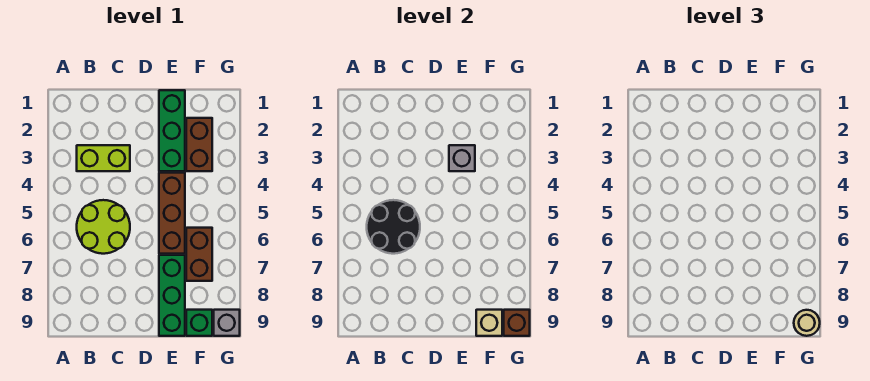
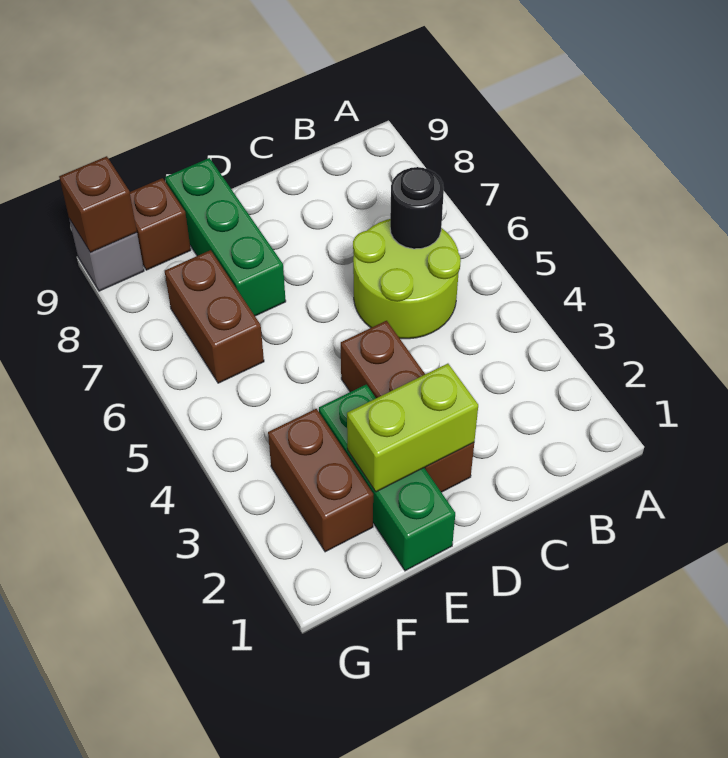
lime 1x2 brick [77,145,130,171] -> lime 1x2 brick moved to [347,364,478,492]
black 2x2 round brick [367,200,420,254] -> black 1x1 round brick [390,167,444,249]
grey 1x1 brick [449,145,475,171] -> none
brown 1x3 brick [159,173,185,254] -> brown 1x3 brick moved to [341,321,474,492]
green 1x1 brick [186,310,212,336] -> brown 1x1 brick [130,178,191,270]
tan 1x1 brick [476,310,502,336] -> none
tan 1x1 round brick [794,310,820,336] -> none

